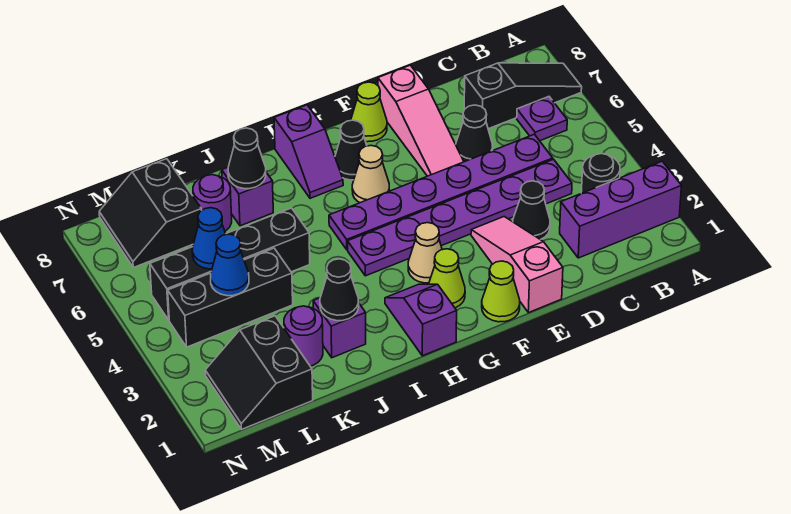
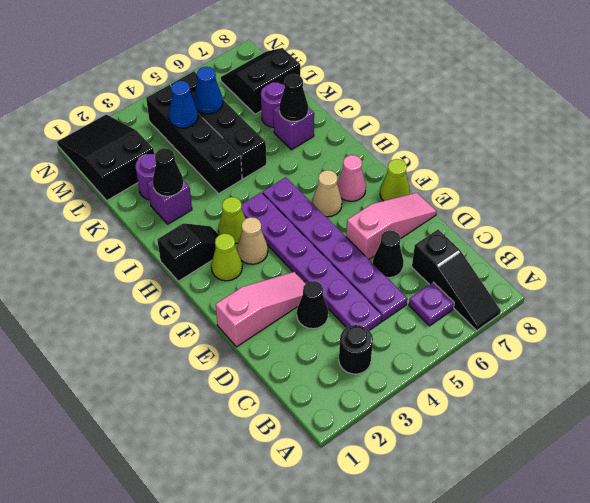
purple 1x3 brick [560,161,681,258] -> none
pink 1x3 slope [378,65,464,176] -> pink 1x3 slope turned to [346,193,437,259]
lime 1x1 cone [482,261,520,322] -> lime 1x1 cone moved to [218,197,245,244]
black 1x1 cone [335,120,367,180] -> pink 1x1 cone [337,155,366,201]
purple 1x2 slope [385,284,457,356] -> black 1x2 slope [157,223,219,281]
purple 1x2 slope [274,105,343,198] -> none
black 1x3 brick [168,248,293,347] -> black 1x4 brick [146,85,242,194]
black 2x2 slope [205,316,313,429] -> black 2x3 slope [57,114,154,200]

